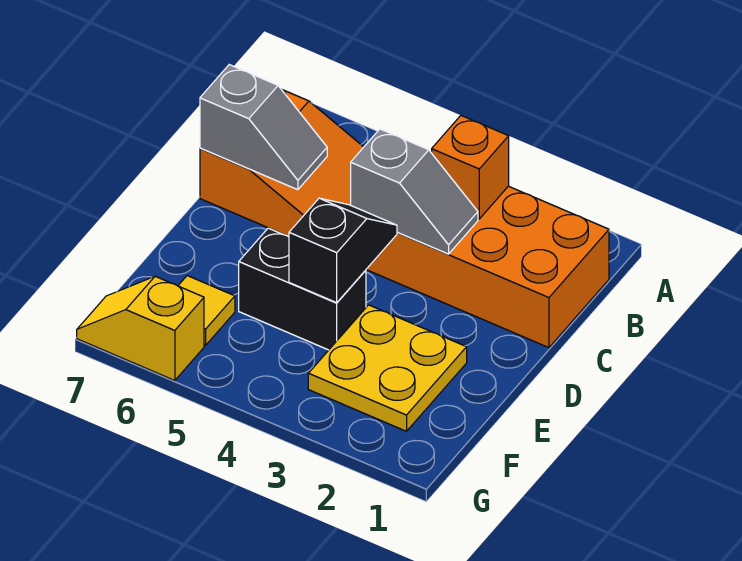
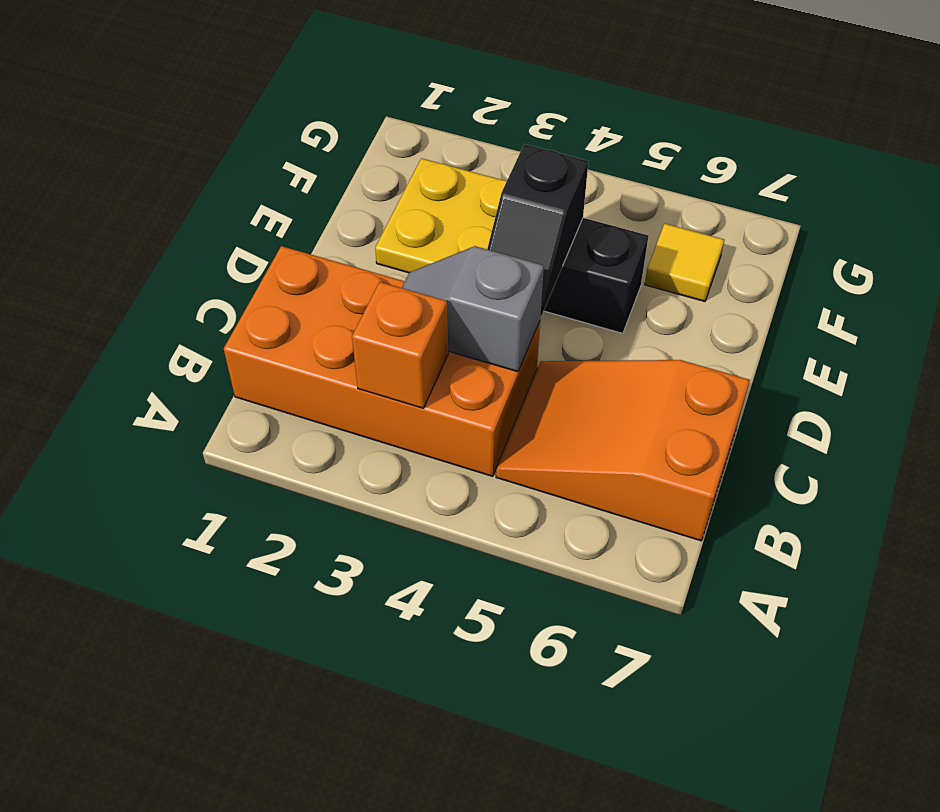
grey 1x2 slope [200,65,327,190] -> none
yellow 1x2 slope [77,276,204,381] -> none

